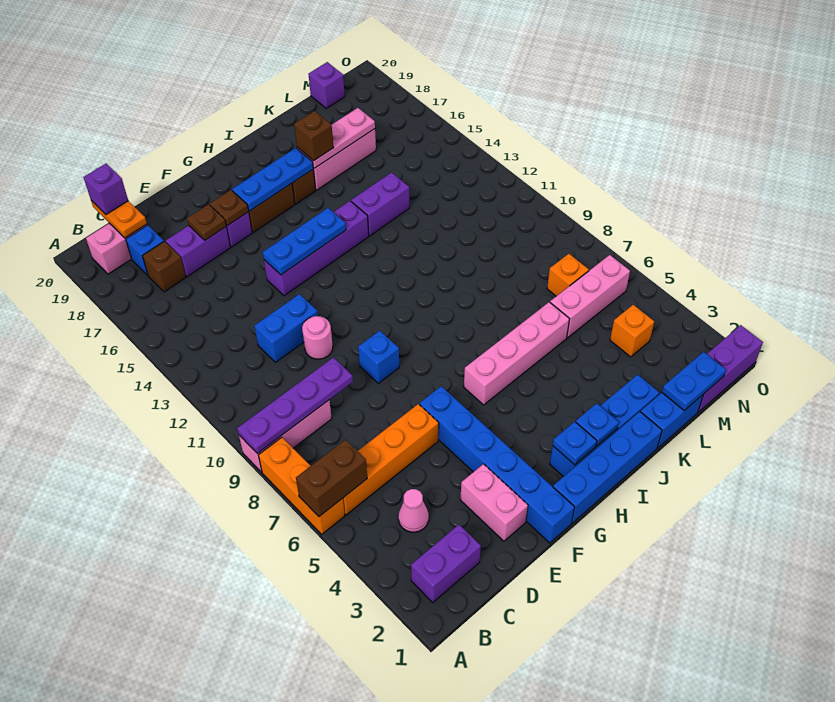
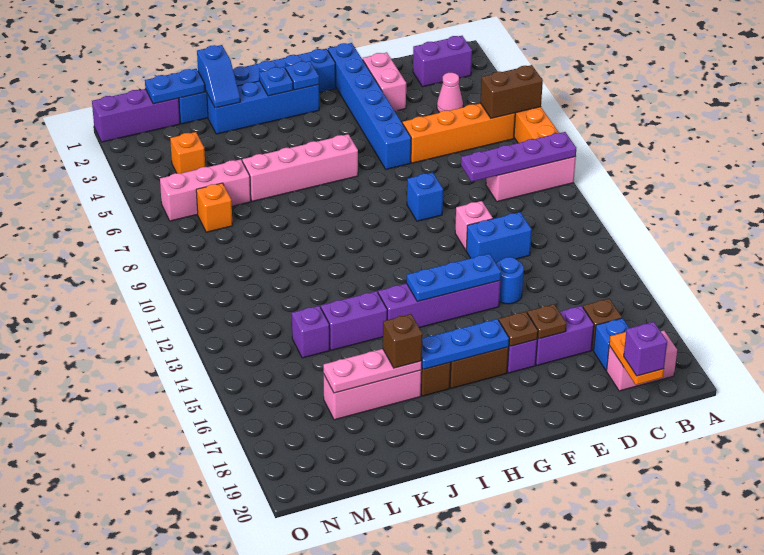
pink 1x1 round brick [302,316,333,359] -> pink 1x1 brick [455,201,493,250]
none -> blue 1x1 round brick [496,257,524,304]
none -> blue 1x2 slope [197,45,240,108]
purple 1x1 brick [309,62,345,108] -> purple 1x1 brick moved to [292,306,330,358]

